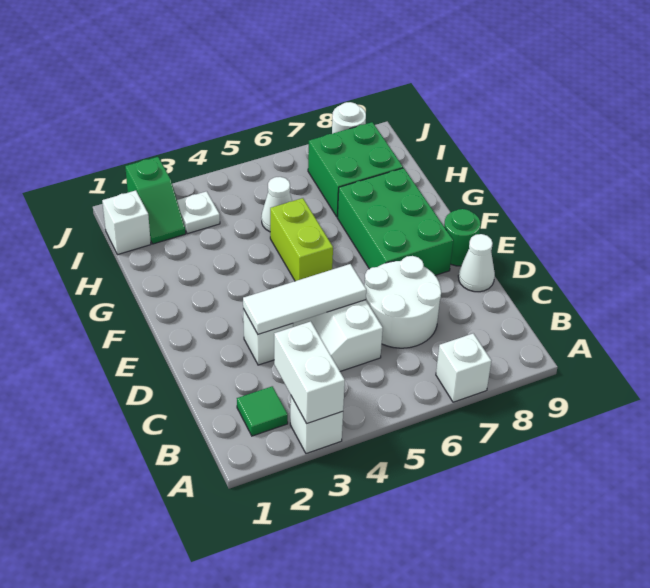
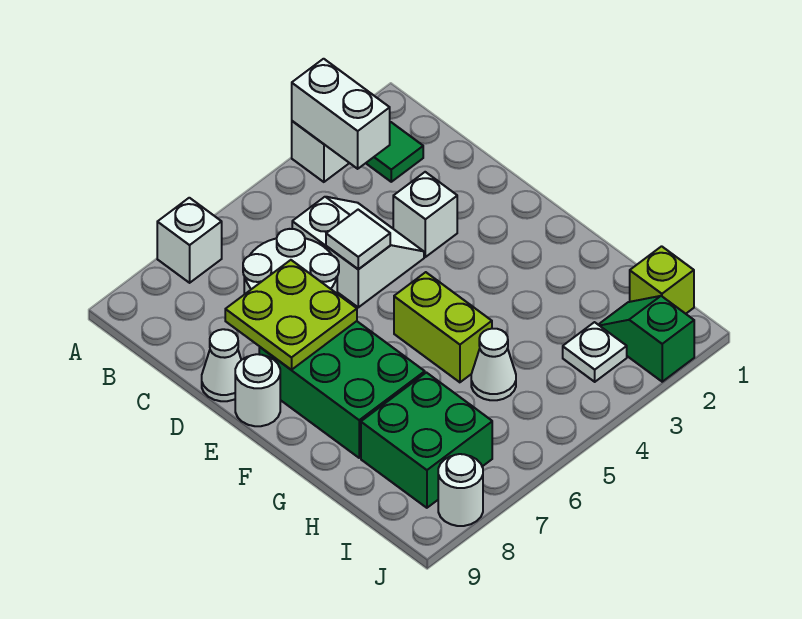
white 1x3 tile [243,264,366,334] -> white 1x1 tile [326,210,390,269]
none -> lime 2x2 plate [225,260,357,370]
green 1x1 round brick [444,209,481,266] -> white 1x1 round brick [235,354,280,426]
white 1x1 brick [102,190,151,255] -> lime 1x1 brick [630,246,694,314]

